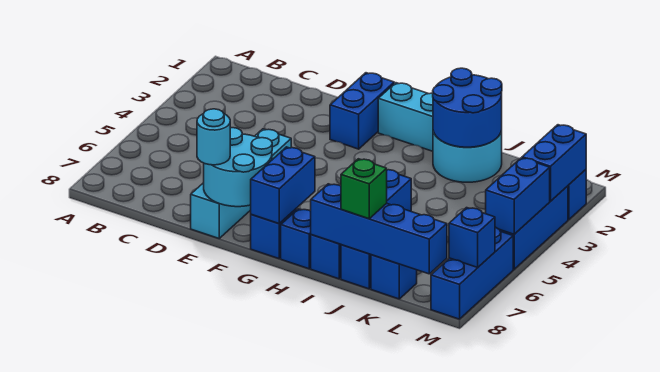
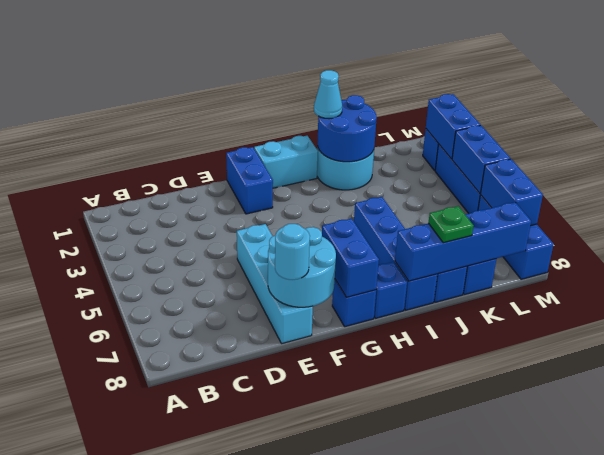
none -> cyan 1x1 cone [314,70,342,119]
green 1x1 brick [341,159,387,219] -> green 1x1 plate [429,206,474,243]
blue 1x1 brick [449,208,495,267] -> blue 1x2 brick [480,159,543,225]

